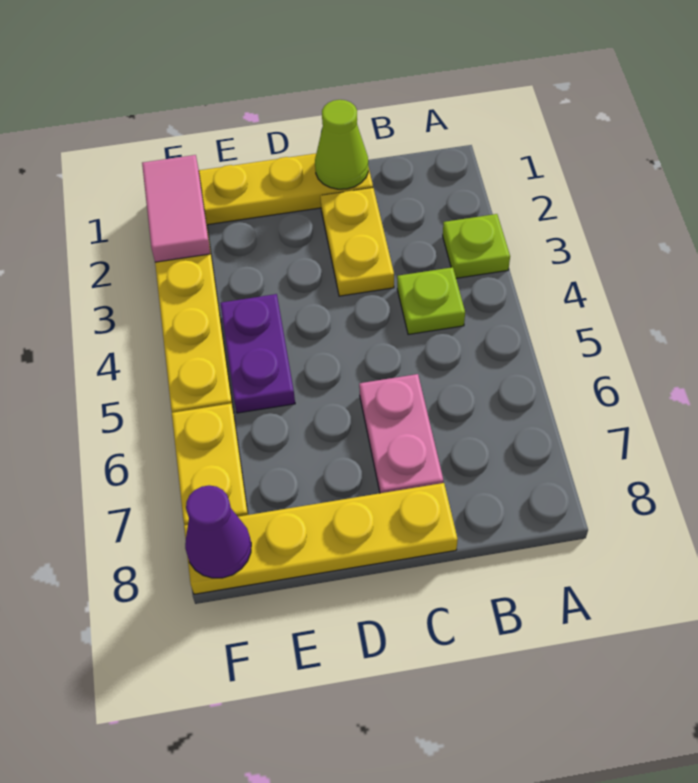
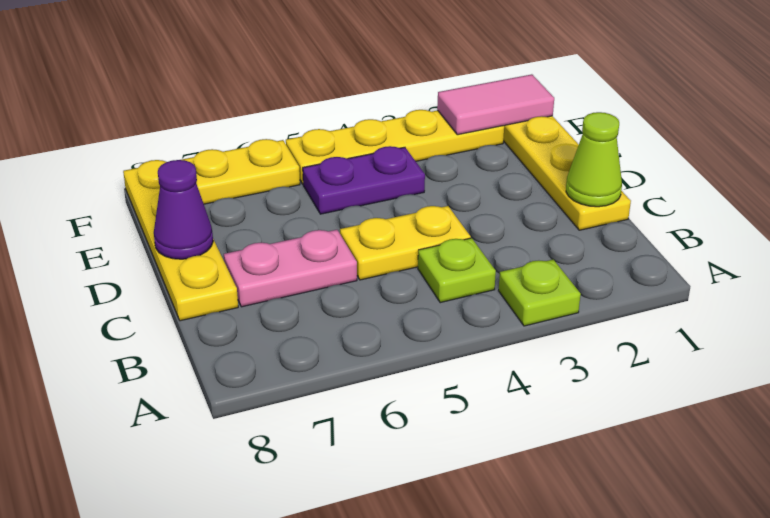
yellow 1x2 plate [320,188,394,296] -> yellow 1x2 plate moved to [340,206,471,280]
purple 1x1 cone [185,485,251,578] -> purple 1x1 cone moved to [154,160,213,259]

